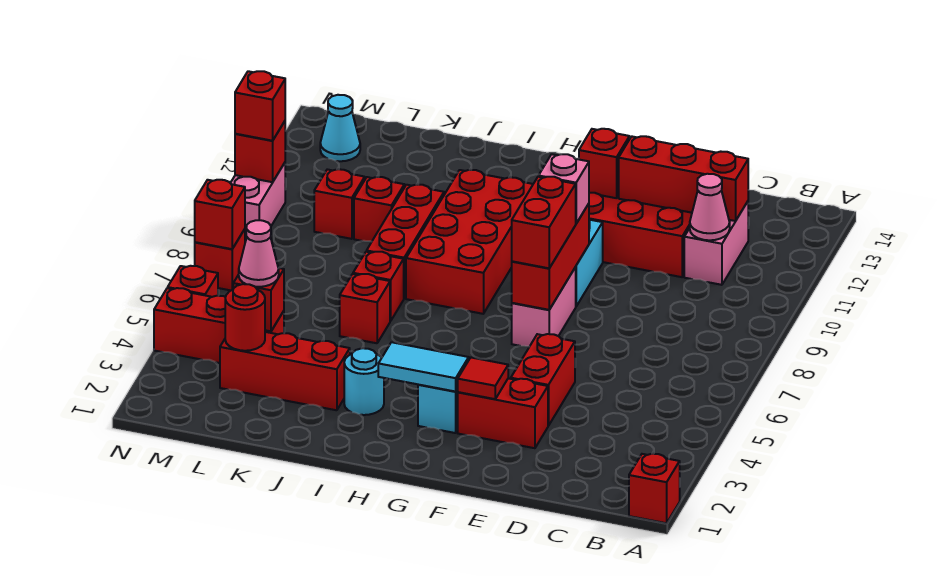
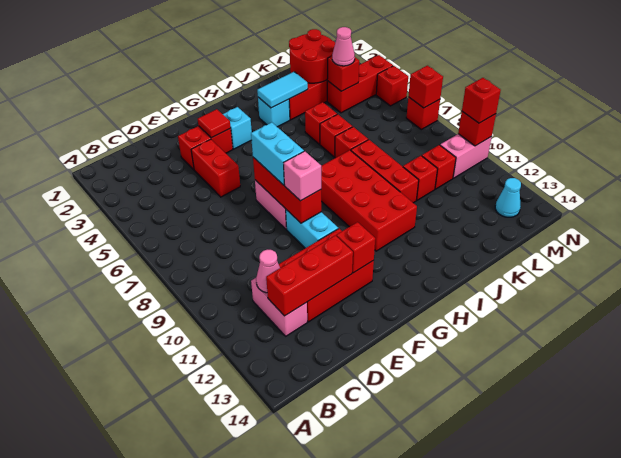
red 1x1 brick [629,454,680,523] -> red 1x1 brick moved to [305,102,337,144]
red 1x2 brick [512,177,576,268] -> cyan 1x2 brick [251,122,304,185]
cyan 1x2 tile [378,342,469,392] -> cyan 1x2 tile moved to [257,72,308,108]
cyan 1x1 round brick [344,348,384,415] -> cyan 1x1 brick [258,97,290,127]
red 1x1 round brick [225,284,265,351] -> red 2x2 round brick [289,29,335,83]
pink 1x2 brick [231,163,285,242] -> pink 1x2 brick turned to [440,134,492,178]

